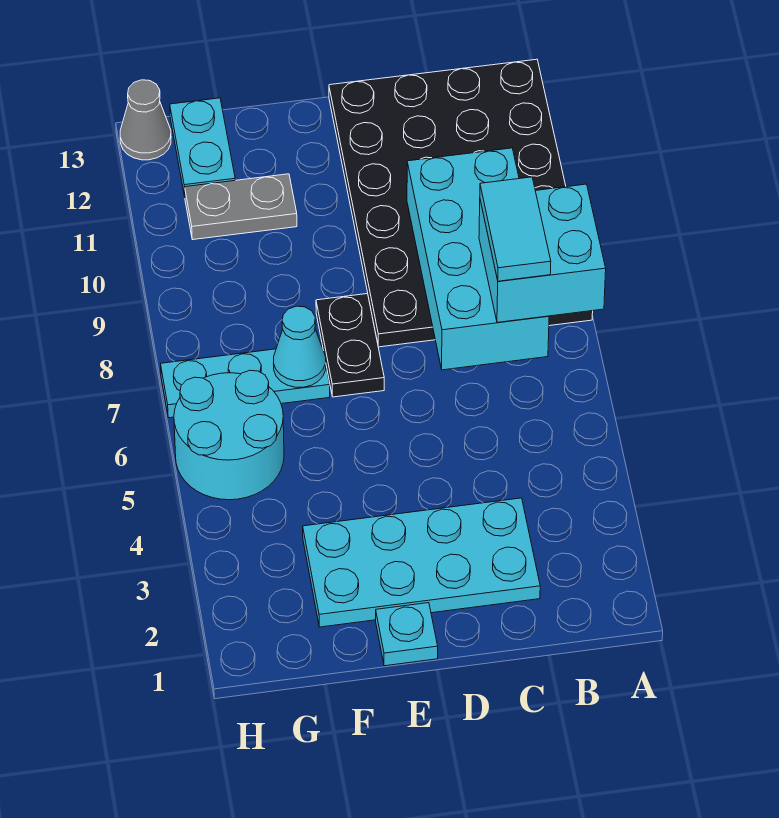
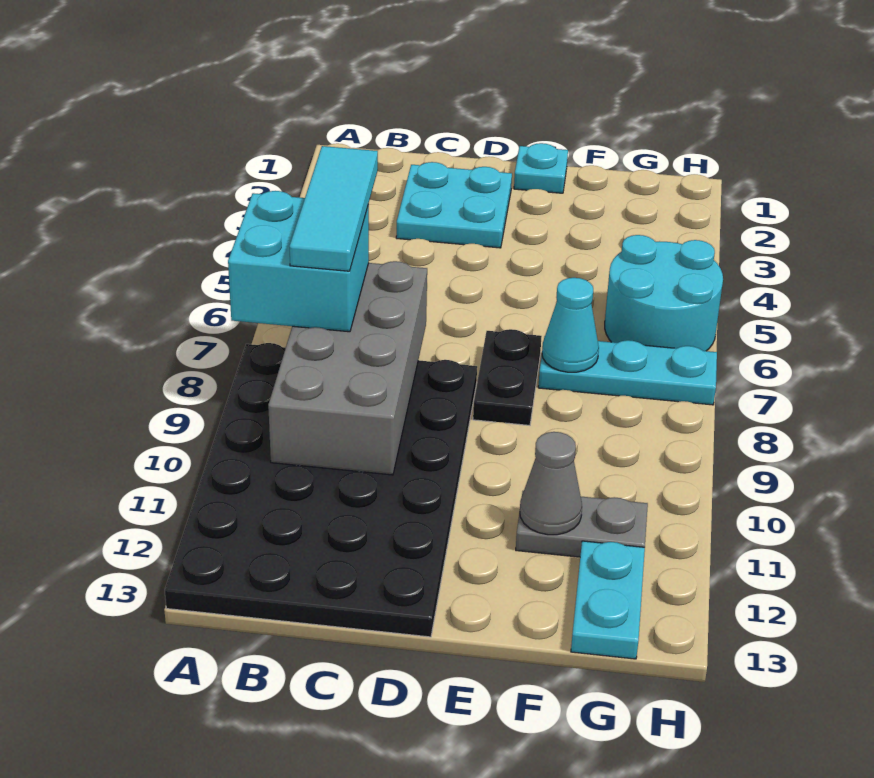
cyan 2x4 brick [407,148,549,370] -> grey 2x4 brick [268,261,427,475]
cyan 1x2 tile [480,177,551,281] -> cyan 1x3 tile [290,146,378,271]
cyan 2x4 plate [303,498,540,627] -> cyan 2x2 plate [396,162,512,248]
grey 1x1 cone [120,80,171,160] -> grey 1x1 cone moved to [520,432,582,535]

